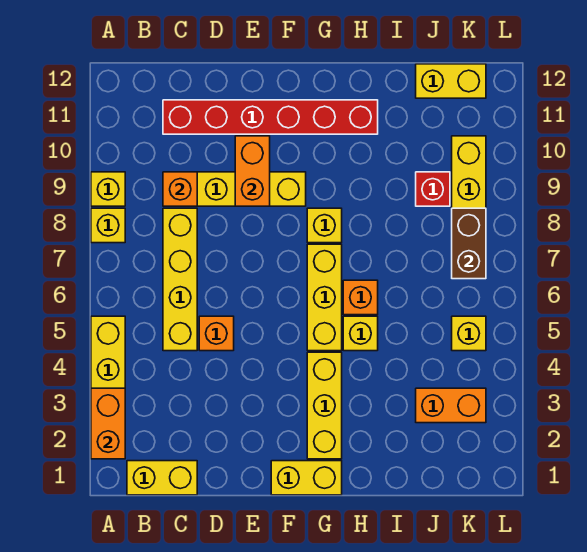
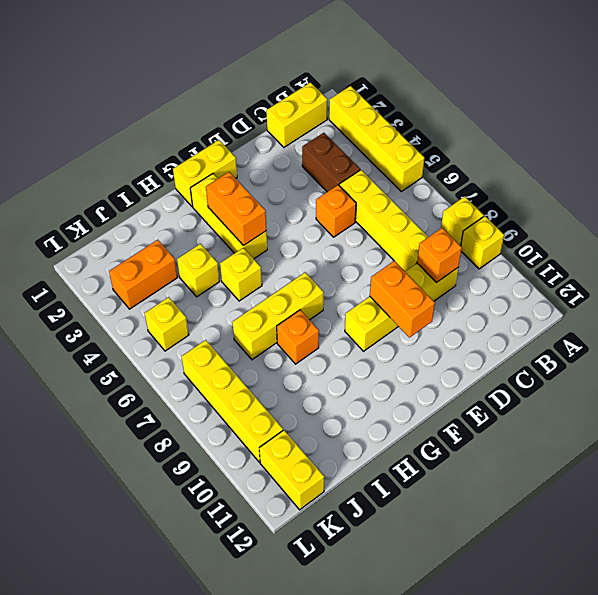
orange 1x2 brick [91,388,125,459] -> orange 1x2 brick moved to [206,172,266,246]
red 1x6 brick [163,100,378,134] -> none
yellow 1x3 brick [307,244,342,351] -> yellow 1x3 brick turned to [232,272,324,360]
yellow 1x1 brick [307,208,342,243] -> yellow 1x1 brick moved to [177,244,220,297]
orange 1x1 brick [343,280,378,315] -> orange 1x1 brick moved to [277,310,319,364]
red 1x1 brick [416,172,450,206] -> none
yellow 1x2 brick [416,64,486,98] -> yellow 1x2 brick turned to [259,430,324,510]
brown 1x2 brick [452,208,486,279] -> brown 1x2 brick moved to [302,133,360,192]

